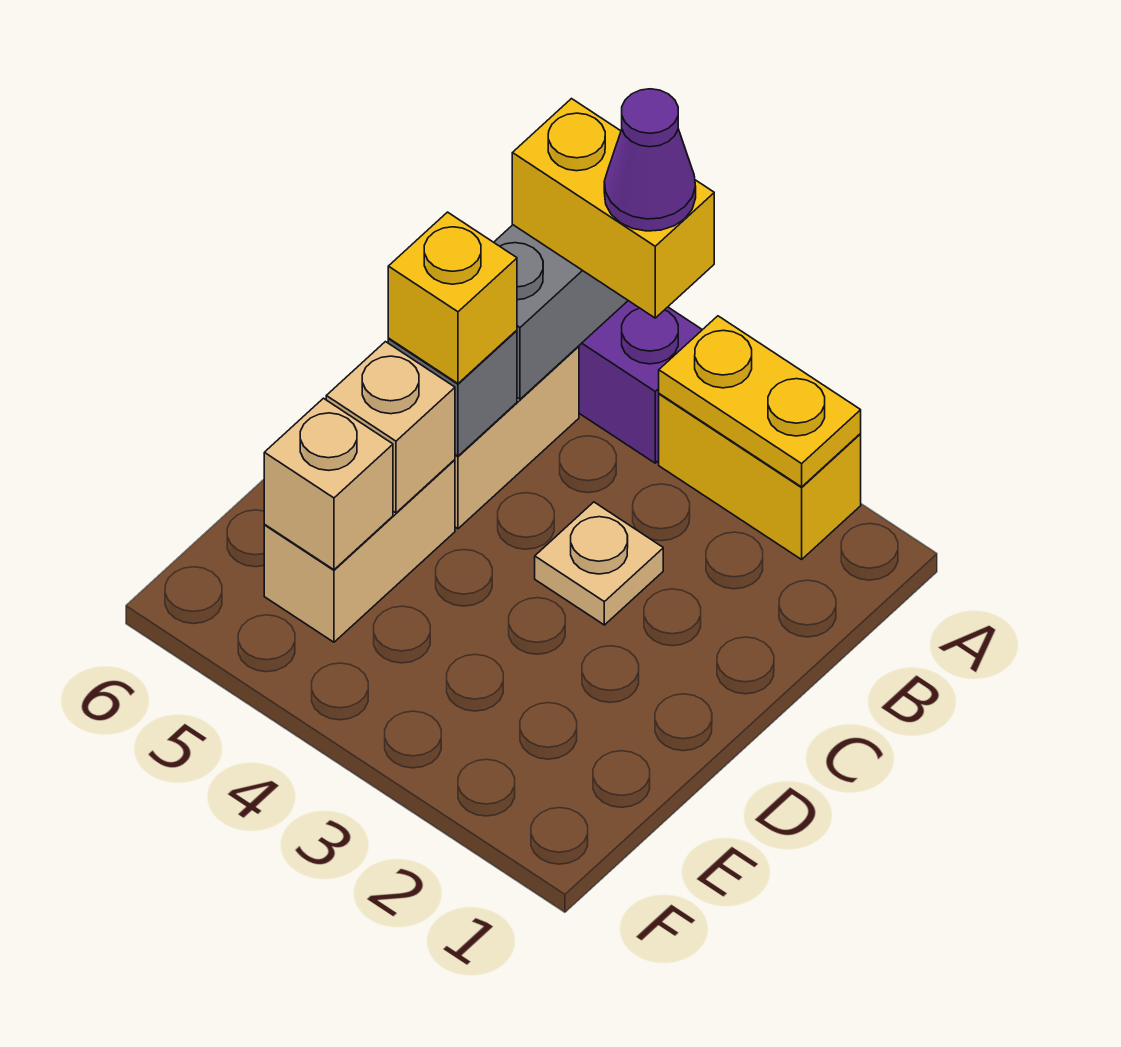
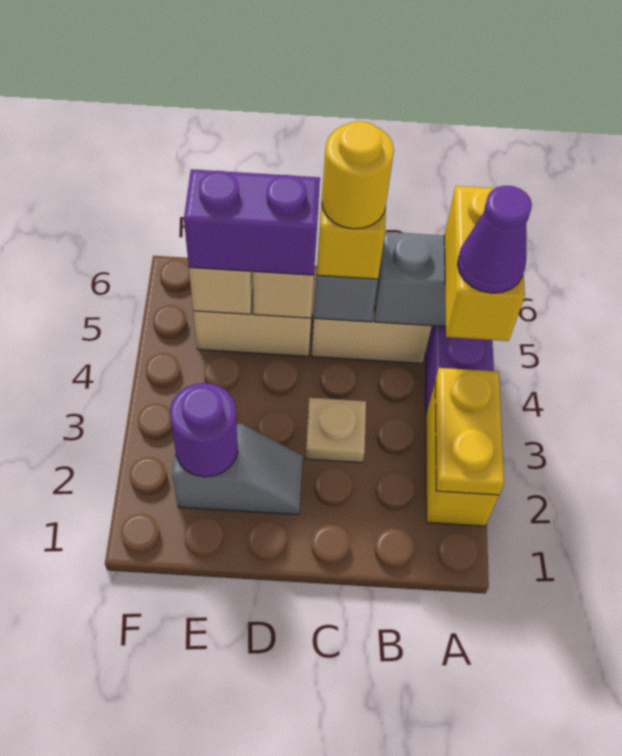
none -> yellow 1x1 round brick [322,121,394,229]
none -> grey 1x2 slope [172,424,303,515]
none -> purple 1x2 brick [184,169,320,275]
none -> purple 1x1 round brick [170,383,238,477]

